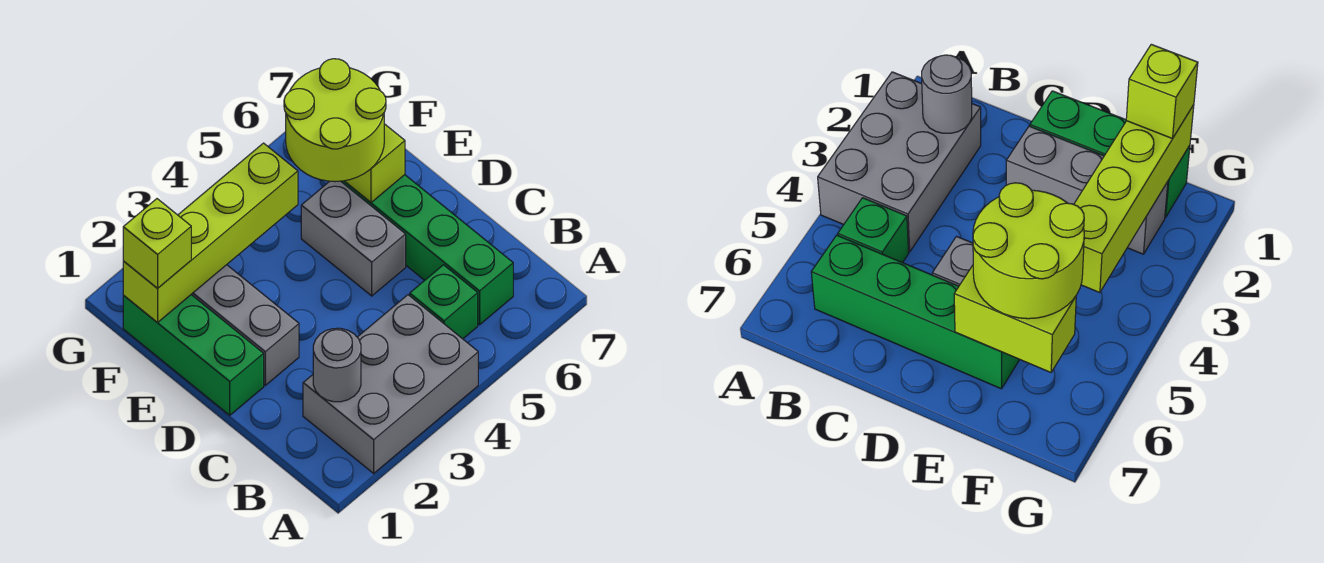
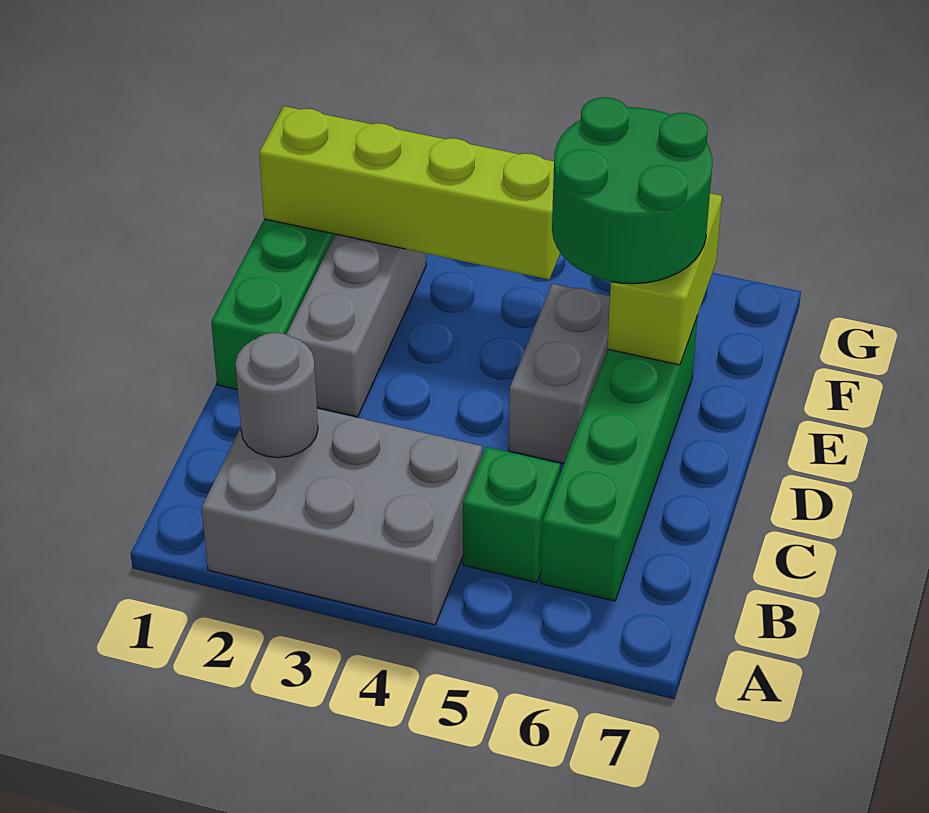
lime 2x2 round brick [284,59,386,182] -> green 2x2 round brick [552,97,712,284]
lime 1x1 brick [123,199,191,288] -> none

